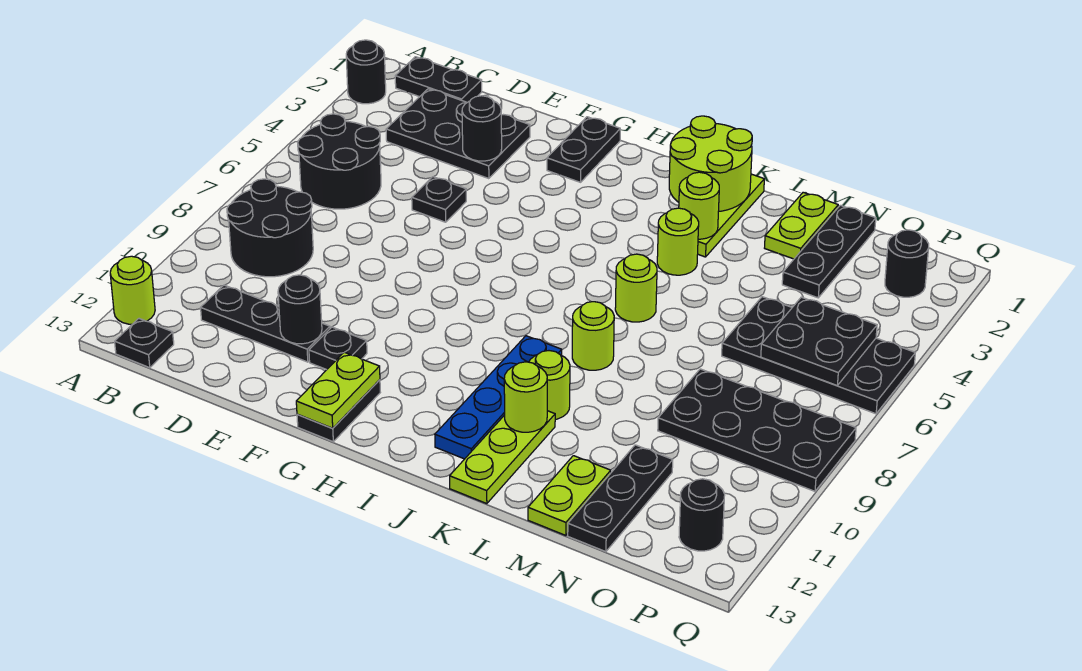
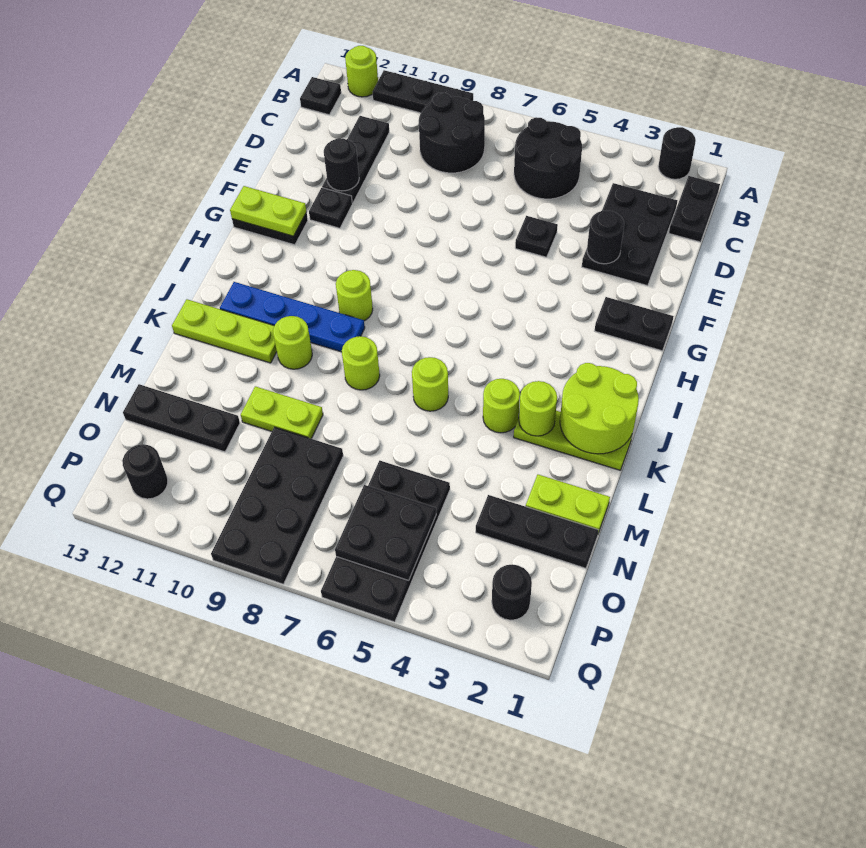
none -> black 1x3 plate [373,70,473,113]
lime 1x1 round brick [504,362,547,432] -> lime 1x1 round brick moved to [336,270,373,321]
lime 1x2 plate [528,456,611,535] -> lime 1x2 plate moved to [241,386,323,439]

